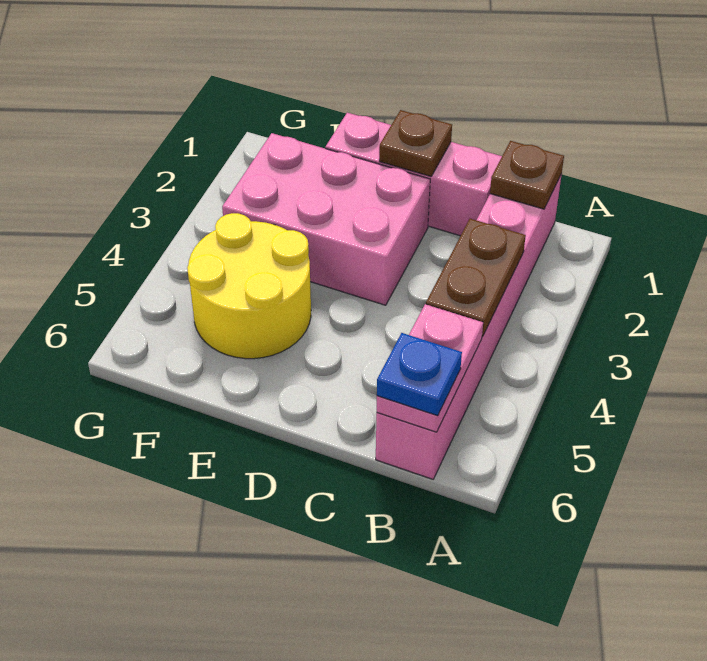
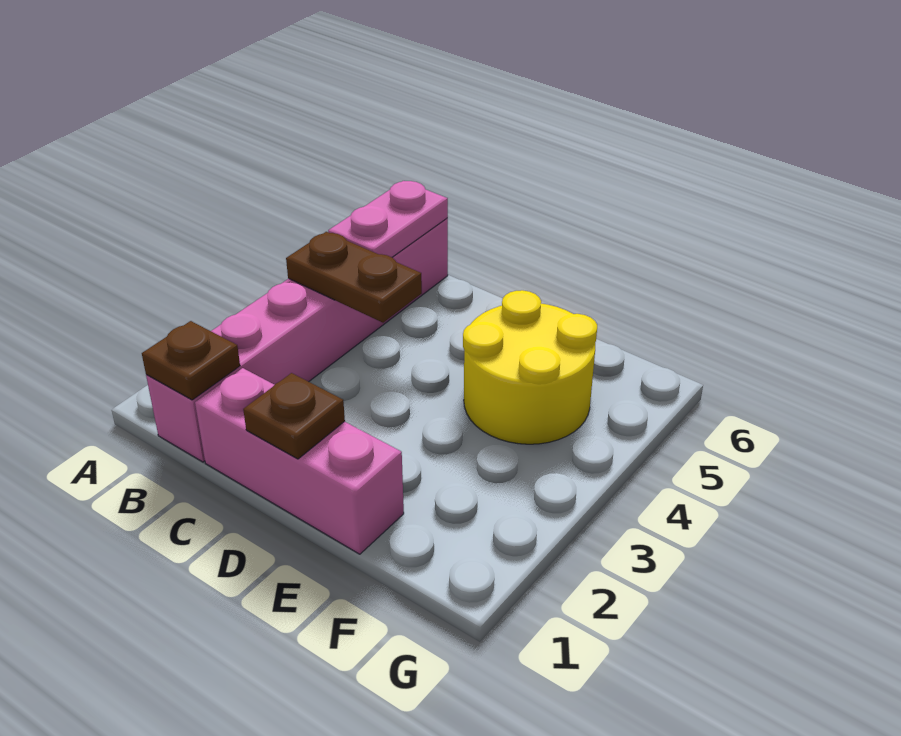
brown 1x2 plate [426,219,526,336] -> brown 1x2 plate turned to [286,232,422,323]
blue 1x1 plate [377,333,462,416] -> none
pink 2x3 brick [222,133,430,305] -> none

